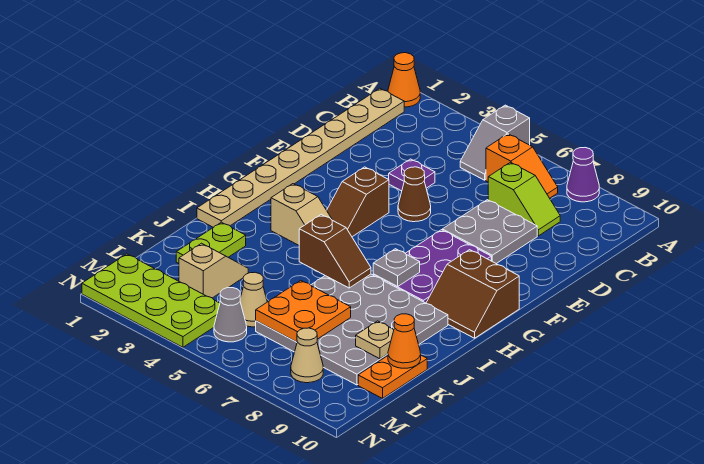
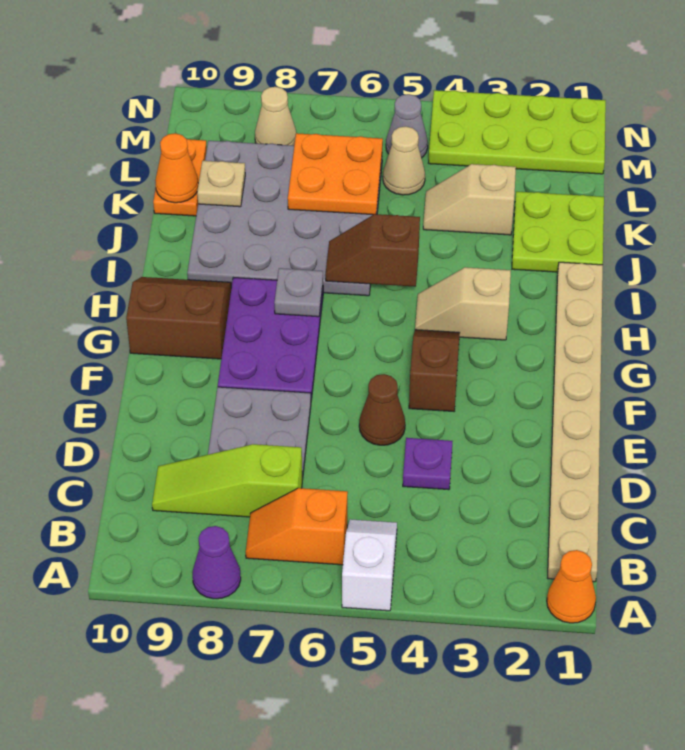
grey 1x2 slope [460,105,530,180] -> white 1x2 slope [342,519,397,611]
lime 1x2 slope [488,162,560,236] -> lime 1x3 slope [152,444,302,517]
lime 1x2 plate [176,222,246,264] -> lime 2x2 plate [512,191,604,272]
tan 1x2 slope [179,243,248,298] -> tan 1x2 slope turned to [423,164,516,235]

